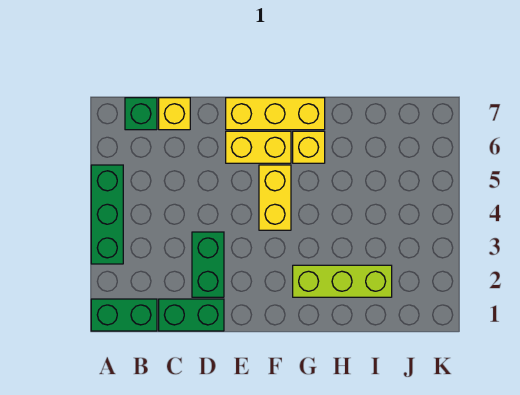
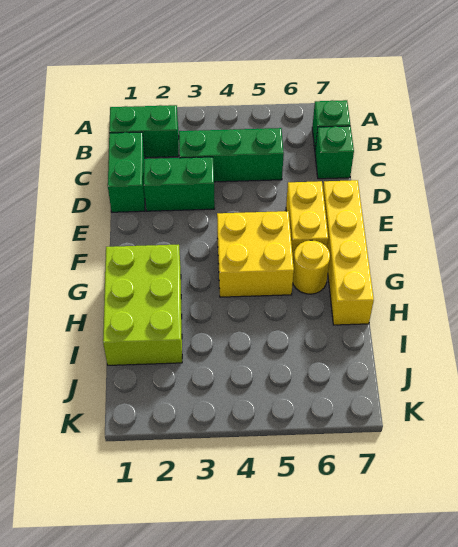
green 1x2 brick [91,299,157,331] -> green 1x2 brick turned to [109,105,179,158]
green 1x3 brick [91,165,123,264] -> green 1x3 brick moved to [179,128,284,182]
yellow 1x1 brick [159,98,190,130] -> green 1x1 brick [315,126,354,179]
yellow 1x3 brick [226,98,325,130] -> yellow 1x4 brick [323,180,374,325]
yellow 1x2 brick [259,165,291,230] -> yellow 2x2 brick [217,211,294,297]
lime 1x3 brick [293,265,392,297] -> lime 2x3 brick [103,244,182,365]
yellow 1x1 brick [293,131,325,163] -> yellow 1x1 round brick [293,240,330,294]

